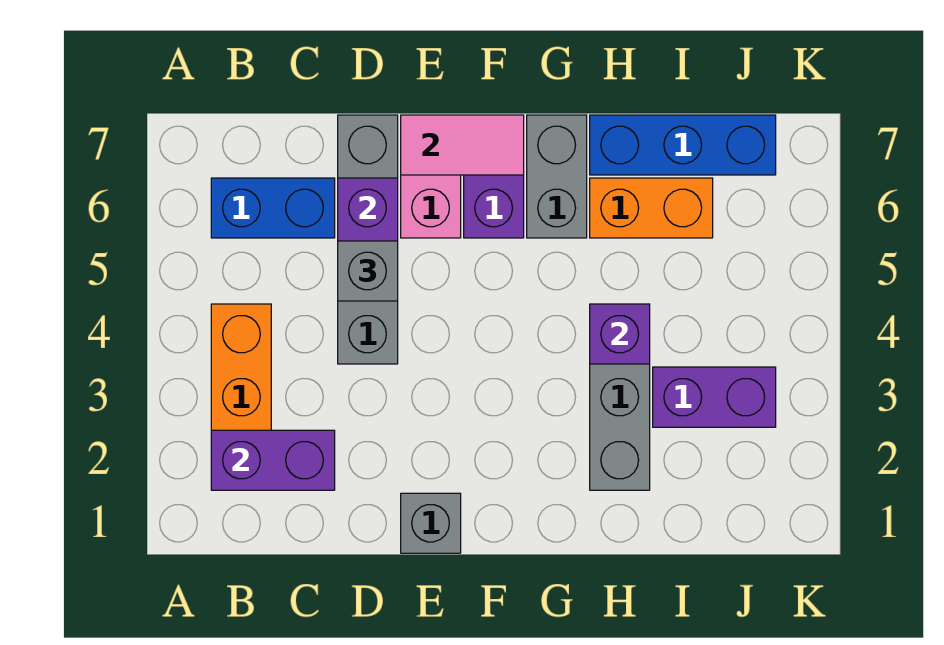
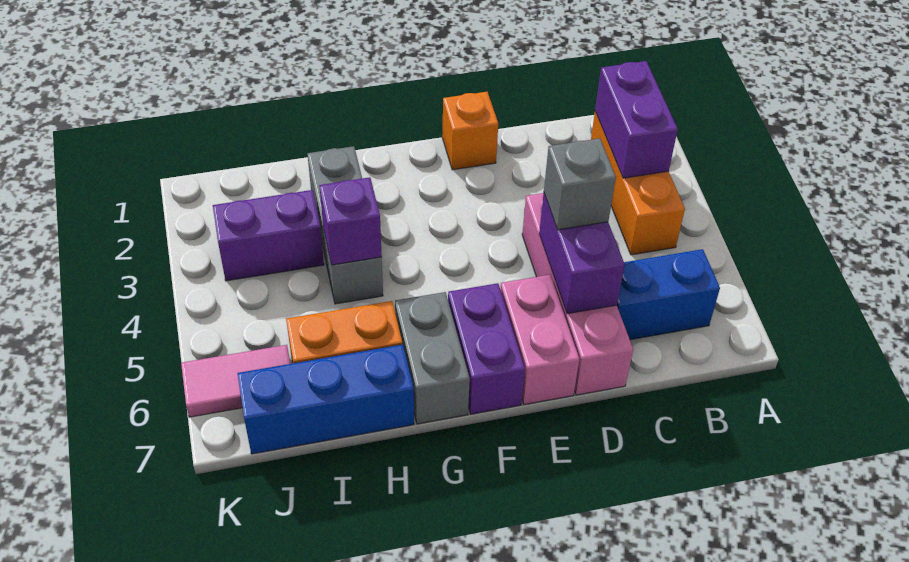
purple 1x2 brick [211,430,335,490] -> purple 1x2 brick turned to [595,61,678,178]
grey 1x4 brick [338,115,398,364] -> pink 1x4 brick [522,193,633,395]
grey 1x1 brick [401,493,461,553] -> orange 1x1 brick [442,92,498,170]
pink 1x2 tile [401,115,524,175] -> pink 1x2 tile moved to [181,345,290,417]

